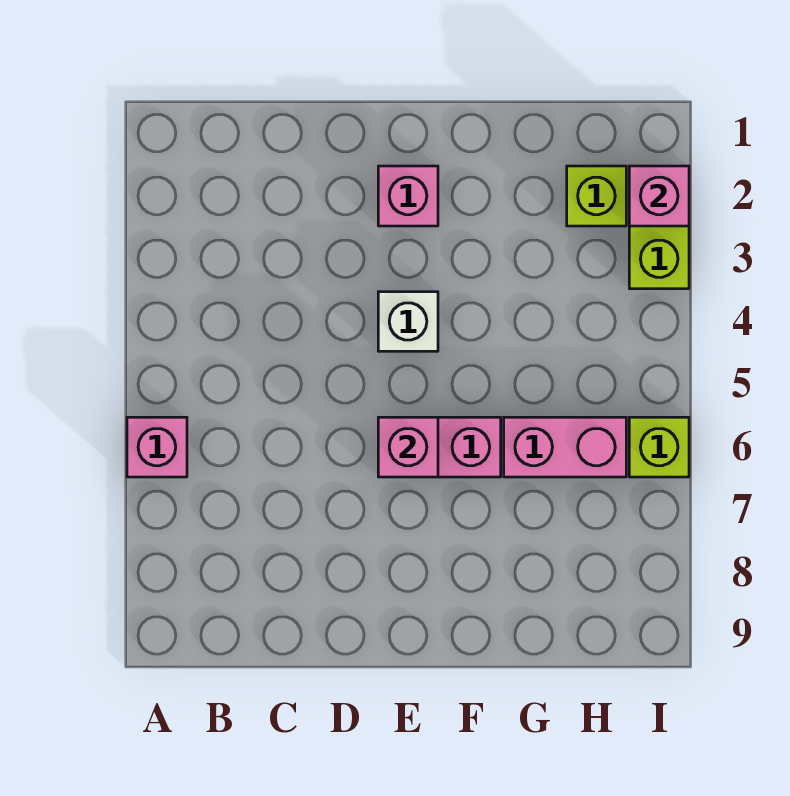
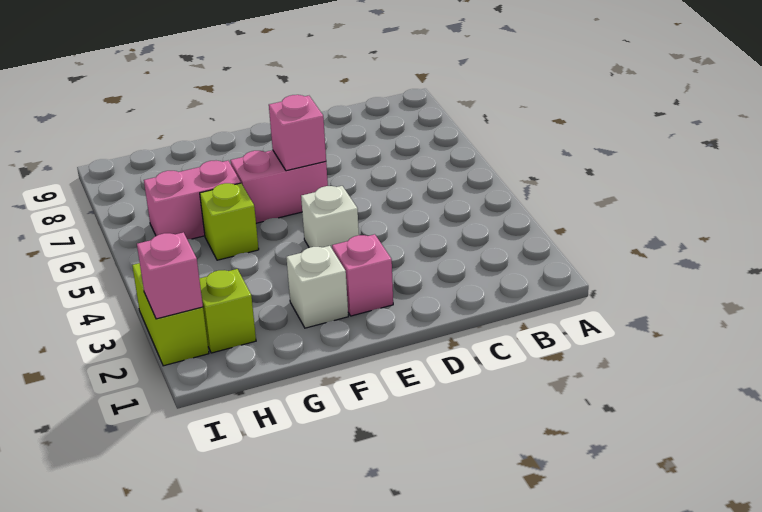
pink 1x1 brick [127,417,187,477] -> none
none -> white 1x1 brick [286,246,348,328]
lime 1x1 brick [629,417,689,477] -> lime 1x1 brick moved to [200,183,259,260]

